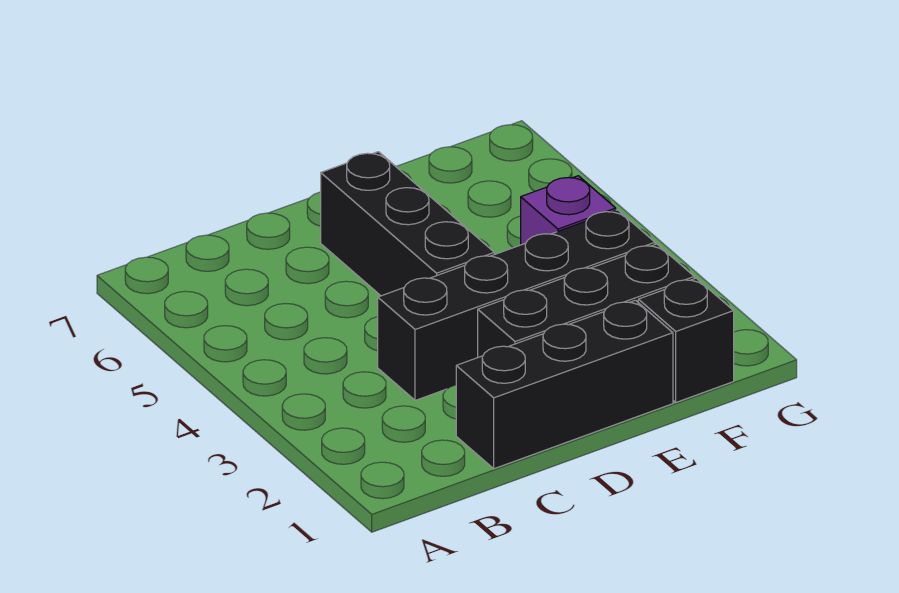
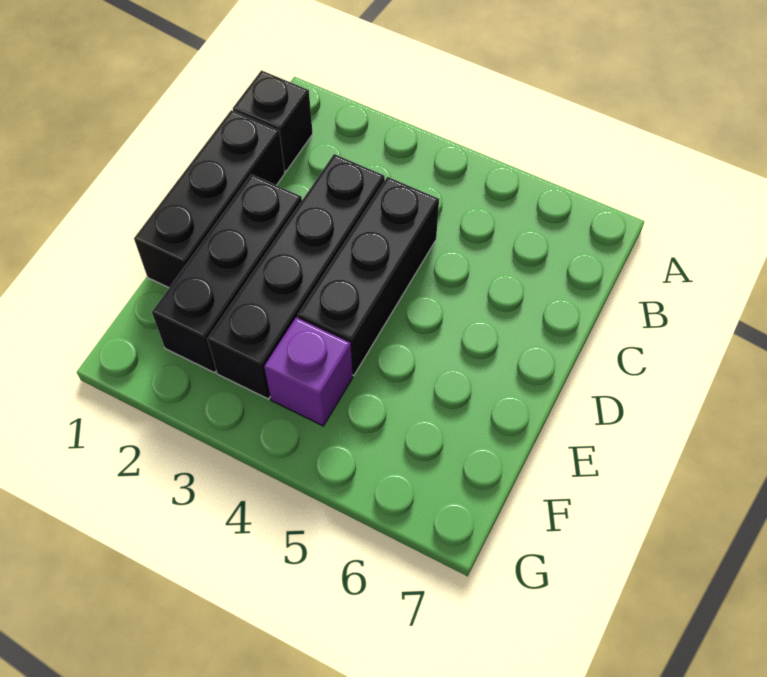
black 1x3 brick [321,152,494,296] -> black 1x3 brick turned to [298,177,439,375]
black 1x1 brick [638,278,734,402] -> black 1x1 brick moved to [233,70,313,171]

